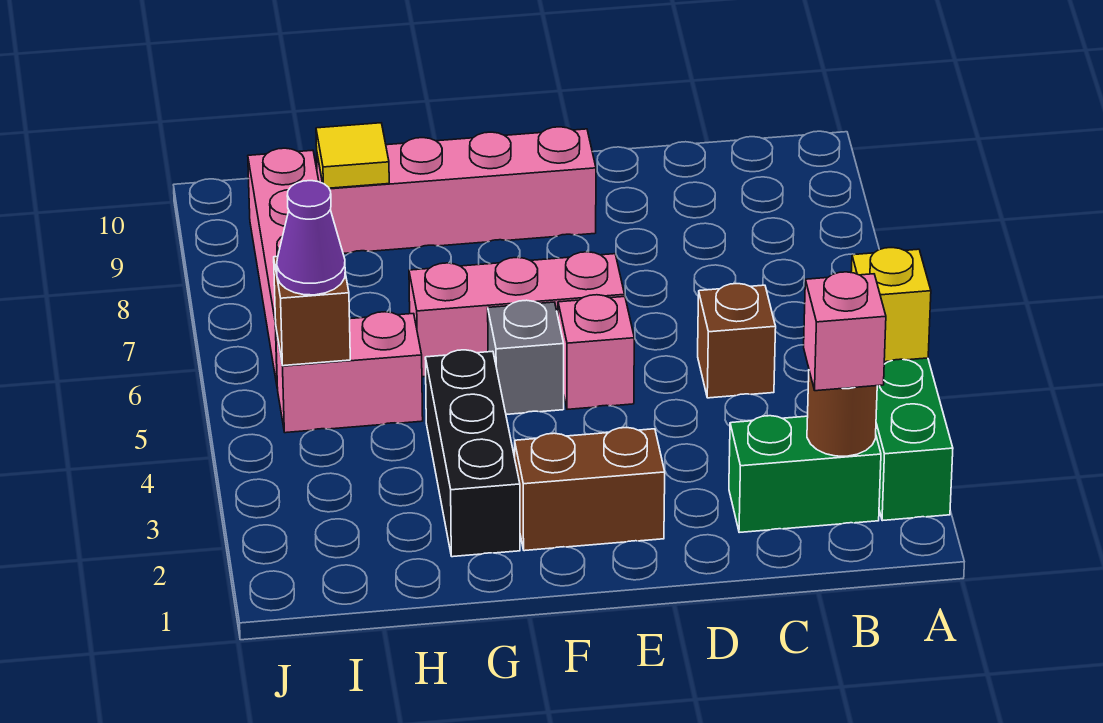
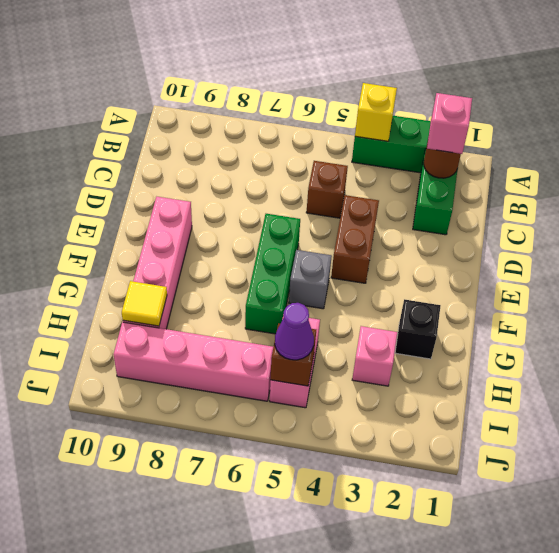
brown 1x2 brick [515,427,665,551] -> brown 1x2 brick moved to [331,195,379,283]
pink 1x1 brick [558,295,634,409] -> pink 1x1 brick moved to [352,326,398,386]
pink 1x3 brick [409,252,625,377] -> green 1x3 brick [245,214,300,334]
black 1x3 brick [425,350,520,557] -> black 1x1 brick [395,299,441,359]

